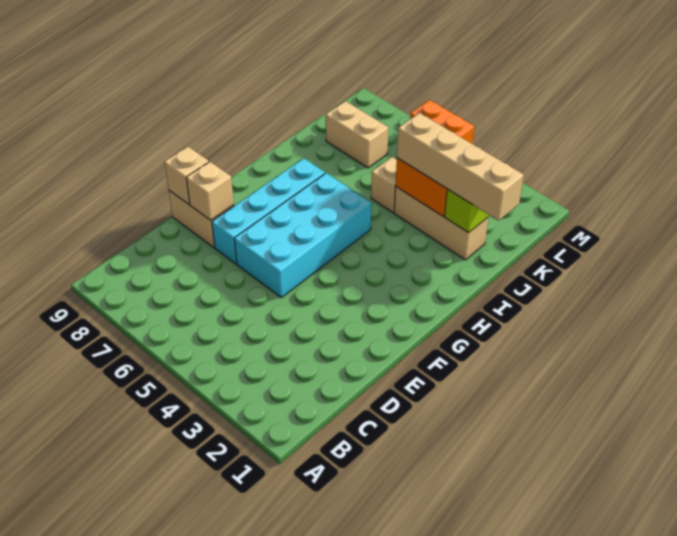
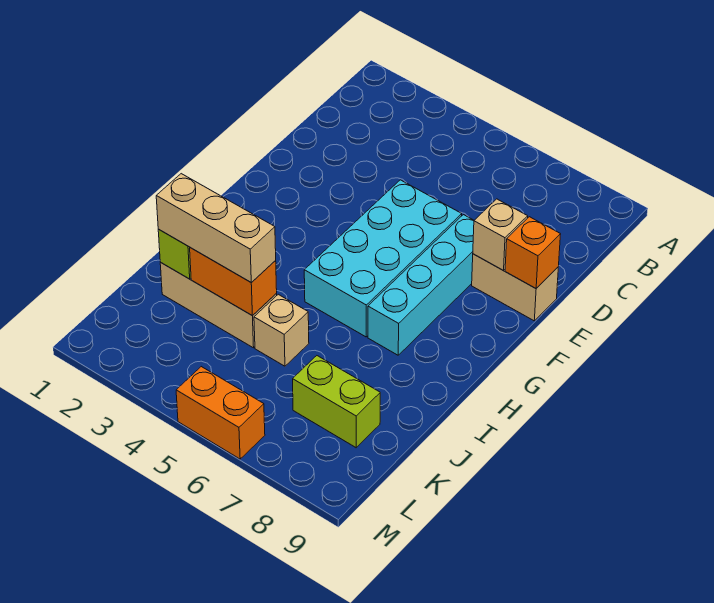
tan 1x1 brick [165,147,209,204] -> orange 1x1 brick [505,217,561,288]
tan 1x4 brick [397,113,524,221] -> tan 1x3 brick [156,174,276,283]
tan 1x2 brick [326,101,389,168] -> lime 1x2 brick [293,356,380,448]

